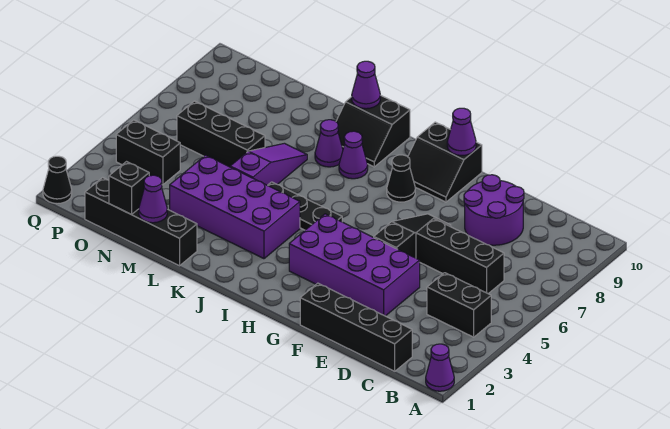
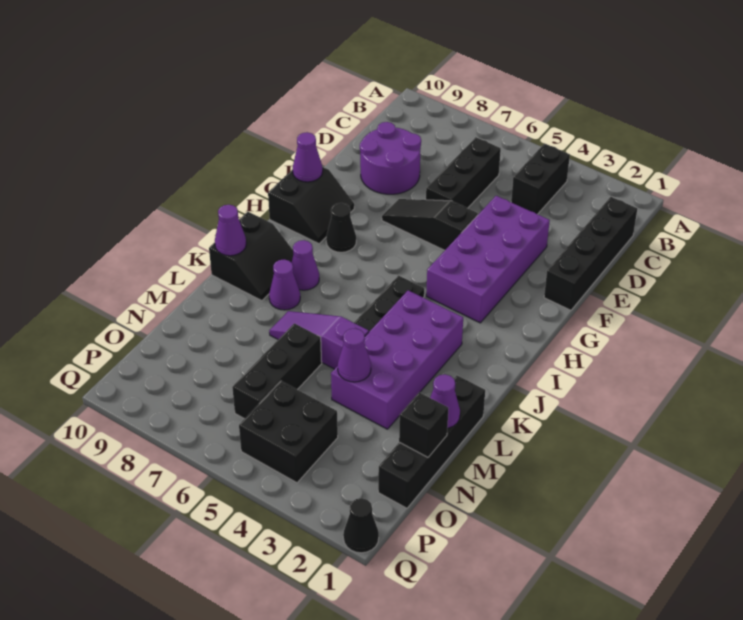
purple 1x1 cone [426,344,454,391] -> purple 1x1 cone moved to [338,329,371,382]
black 1x2 brick [116,120,180,185] -> black 2x2 brick [239,381,338,483]

